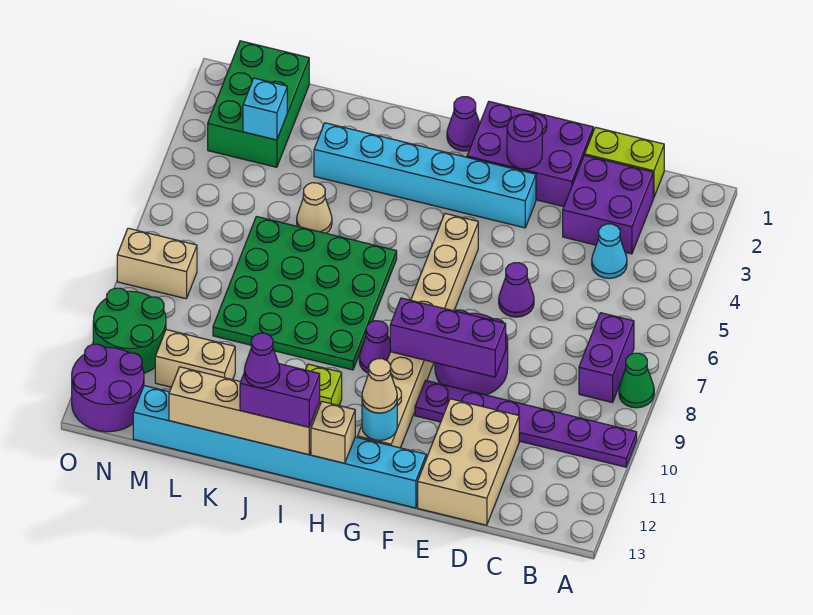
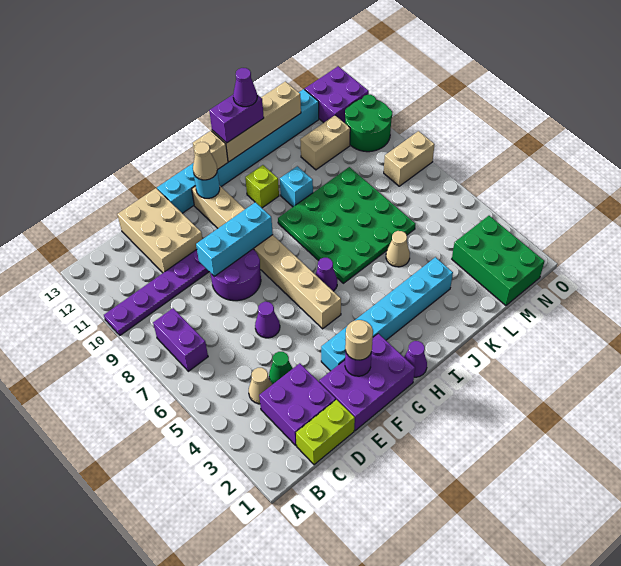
green 1x1 cone [619,353,654,408] -> green 1x1 cone moved to [269,352,293,384]
cyan 1x1 cone [592,224,627,278] -> tan 1x1 cone [249,368,273,404]
purple 1x3 brick [390,298,506,377] -> cyan 1x3 brick [196,202,273,277]
none -> tan 1x1 round brick [345,320,373,360]
purple 1x1 cone [359,321,390,373] -> purple 1x1 cone moved to [315,258,337,291]
cyan 1x1 brick [243,78,287,140] -> cyan 1x1 brick moved to [280,166,313,207]
purple 2x2 round brick [72,344,144,432] -> purple 2x2 brick [305,66,369,123]

